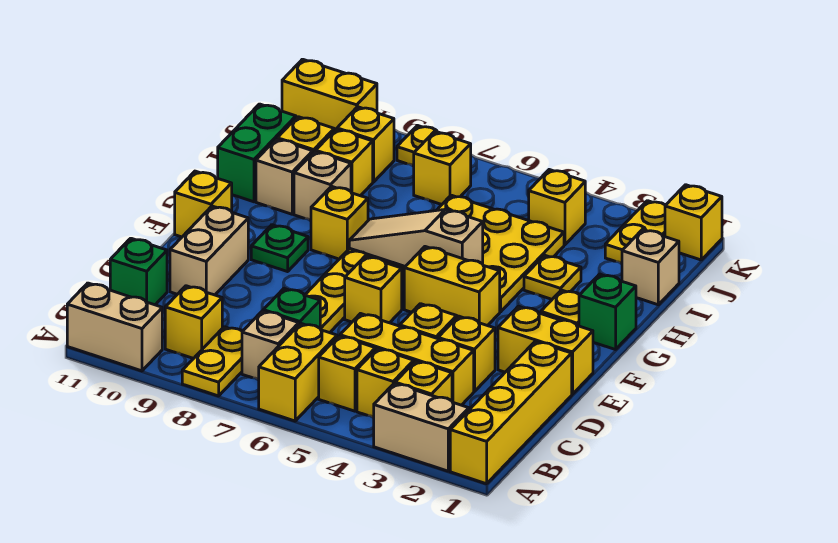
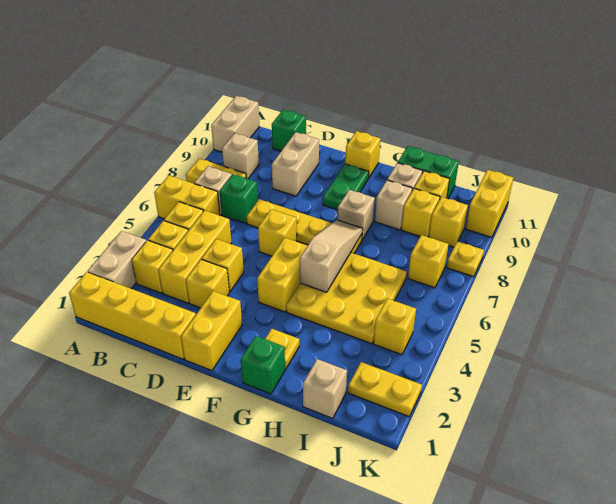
yellow 1x1 brick [165,286,222,358] -> tan 1x1 brick [222,133,259,179]
tan 1x2 brick [170,206,248,295] -> tan 1x2 brick turned to [272,132,319,196]
green 1x1 plate [251,225,308,272] -> green 1x2 plate [323,164,369,210]
yellow 1x1 brick [311,186,368,259] -> tan 1x1 brick [337,190,375,240]
yellow 1x1 plate [524,255,581,299] -> none
yellow 1x1 brick [665,185,722,260] -> none

